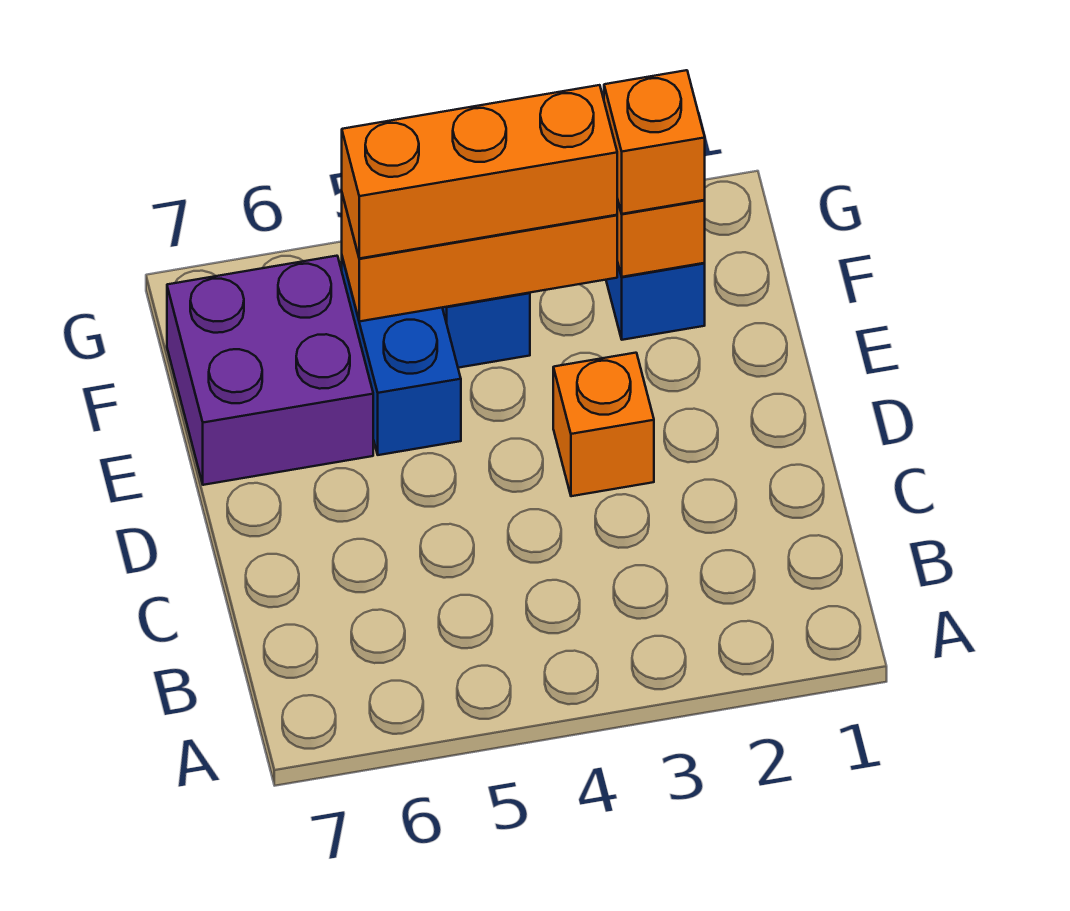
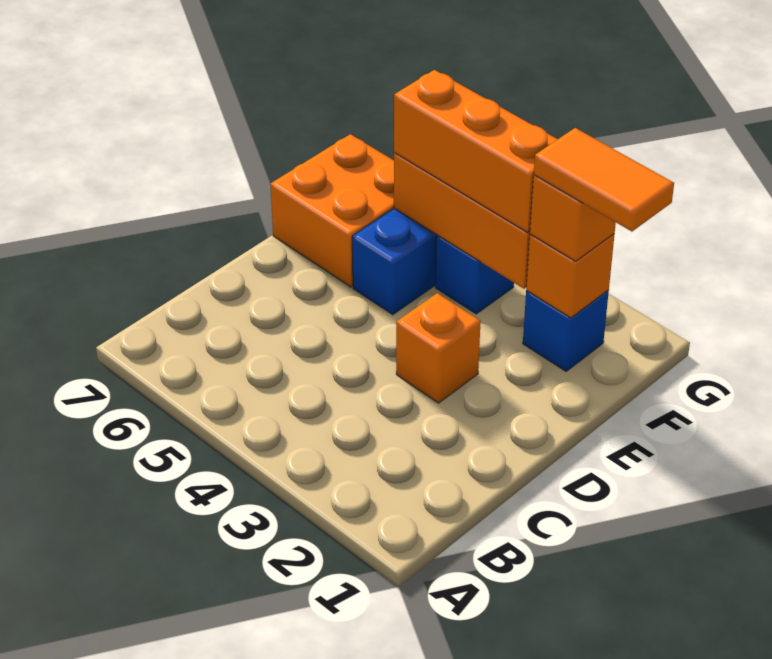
purple 2x2 brick [167,256,373,485] -> orange 2x2 brick [270,134,394,287]
none -> orange 1x2 tile [534,128,674,231]

